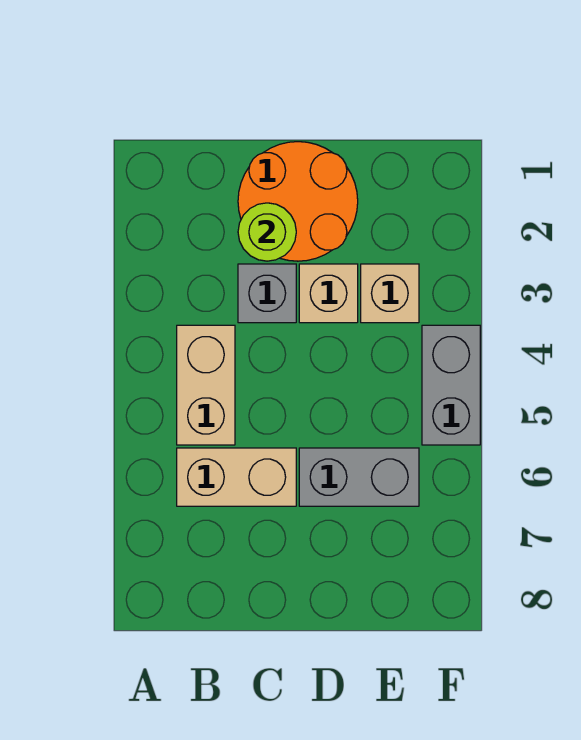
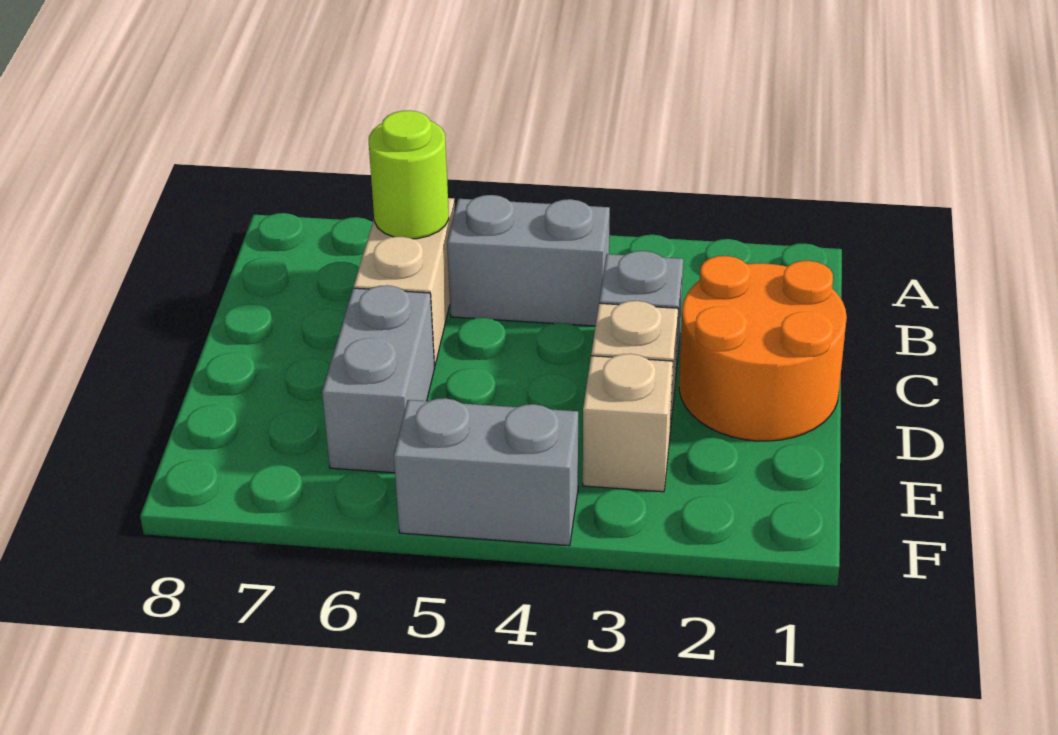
tan 1x2 brick [177,325,235,445] -> grey 1x2 brick [447,195,610,326]
lime 1x1 round brick [238,203,296,261] -> lime 1x1 round brick moved to [369,110,449,239]

